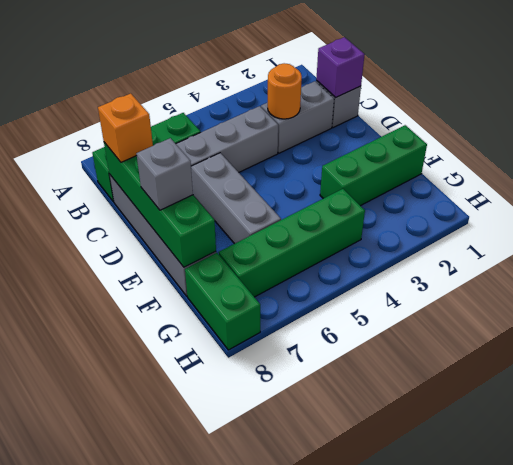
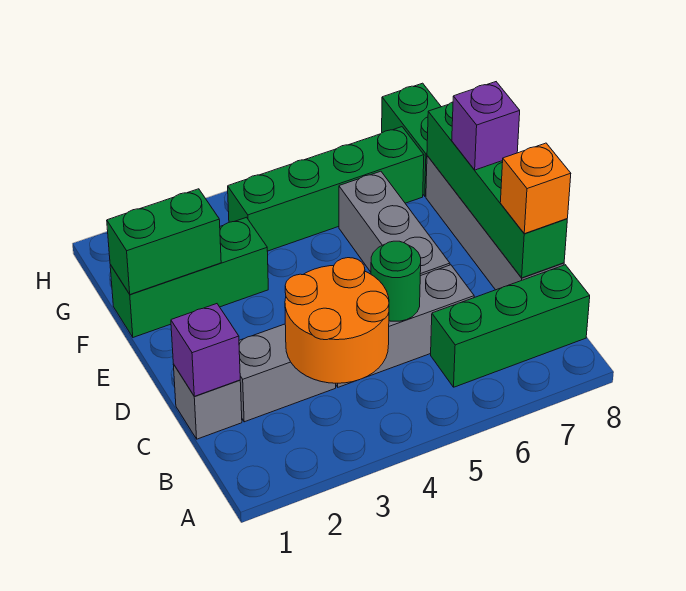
orange 1x1 round brick [268,63,302,119] -> orange 2x2 round brick [285,258,389,383]
none -> green 1x1 round brick [371,241,421,321]
grey 1x1 brick [136,138,193,210] -> purple 1x1 brick [452,82,520,170]
none -> green 1x2 brick [107,189,221,294]

